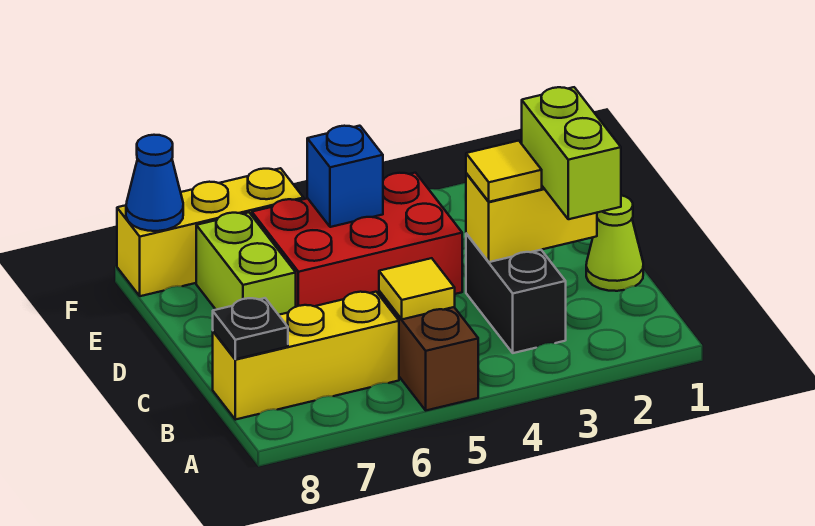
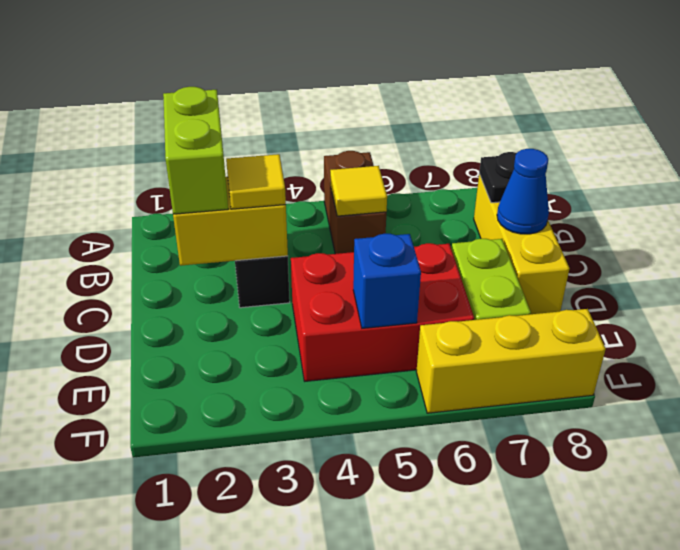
yellow 1x3 brick [213,292,399,420] -> yellow 1x3 brick turned to [474,174,569,314]
lime 1x1 cone [586,195,643,291] -> none
blue 1x1 cone [126,135,183,231] -> blue 1x1 cone moved to [497,149,549,234]

